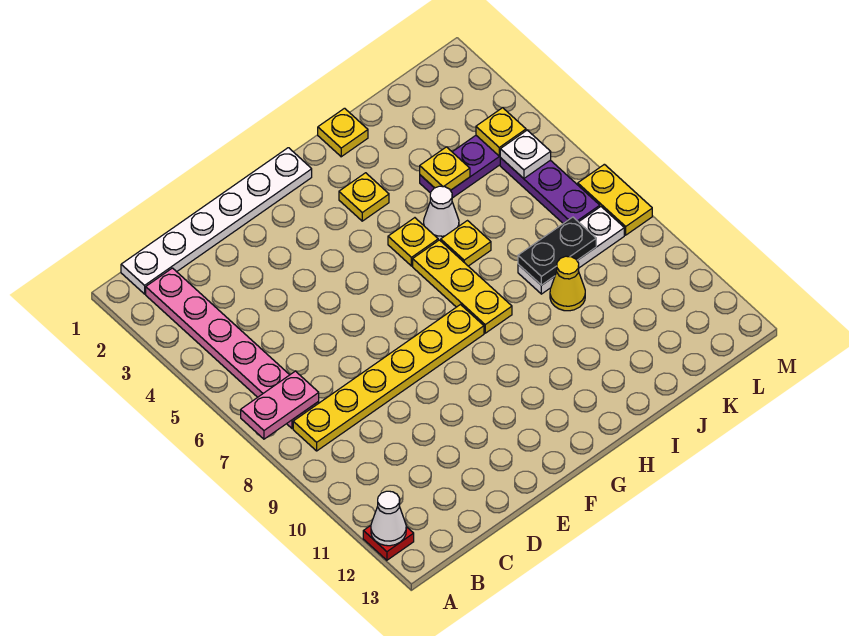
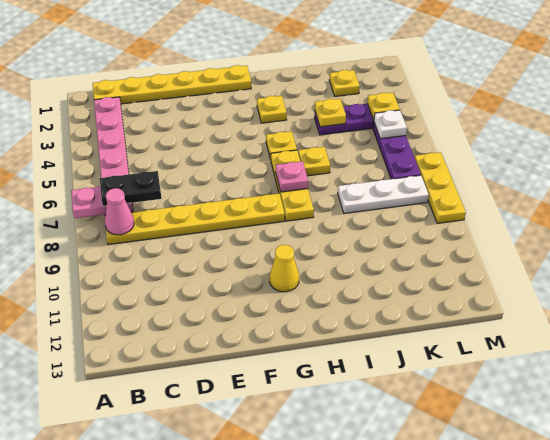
red 1x1 plate [363,525,414,560] -> none
white 1x1 cone [371,491,406,546] -> none
white 1x6 plate [121,148,312,294] -> yellow 1x6 plate [93,65,251,104]
none -> pink 1x1 cone [105,188,134,235]
none -> pink 1x1 plate [276,161,308,192]
yellow 1x1 plate [318,108,368,157] -> yellow 1x1 plate moved to [329,70,360,96]
white 1x1 cone [424,186,459,241] -> none
black 1x2 plate [518,217,596,285] -> black 1x2 plate moved to [100,171,162,206]
yellow 1x1 cone [550,256,585,311] -> yellow 1x1 cone moved to [270,245,299,292]
yellow 1x2 plate [578,164,652,235] -> yellow 1x3 plate [415,152,466,223]

